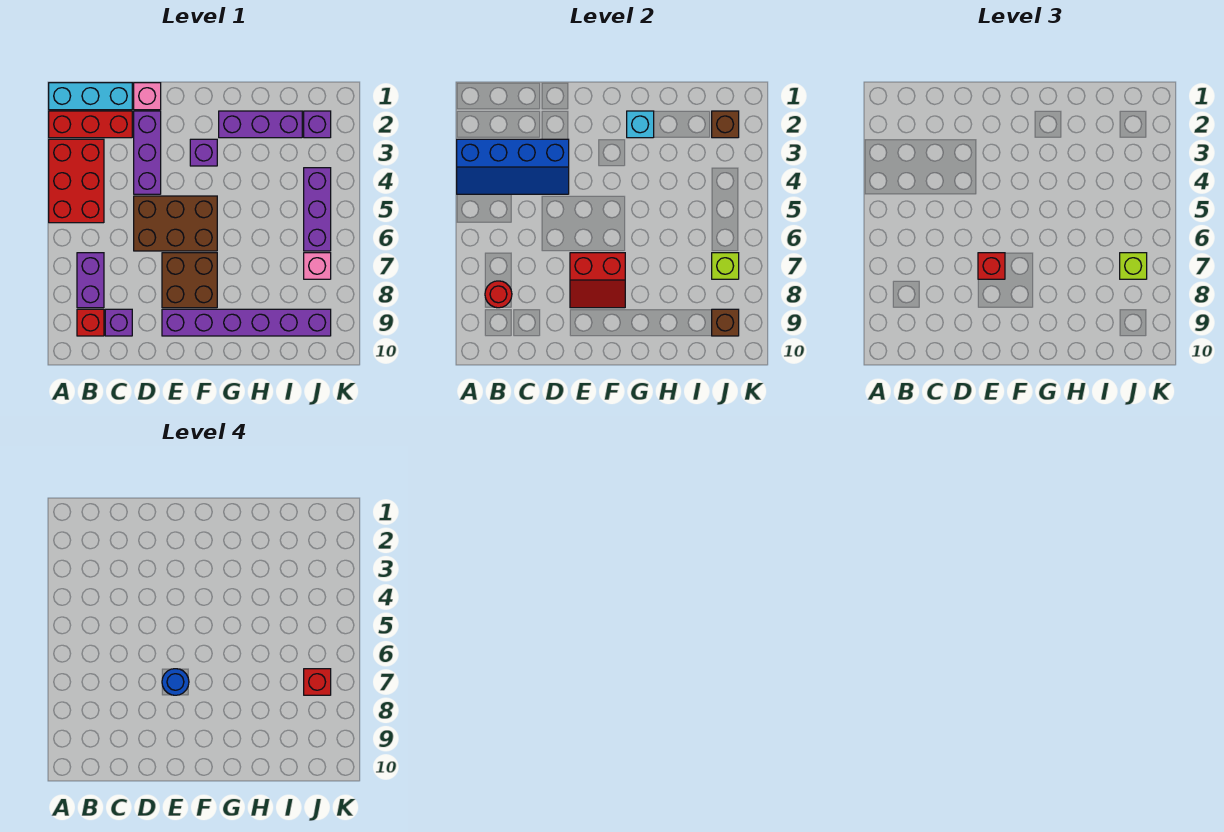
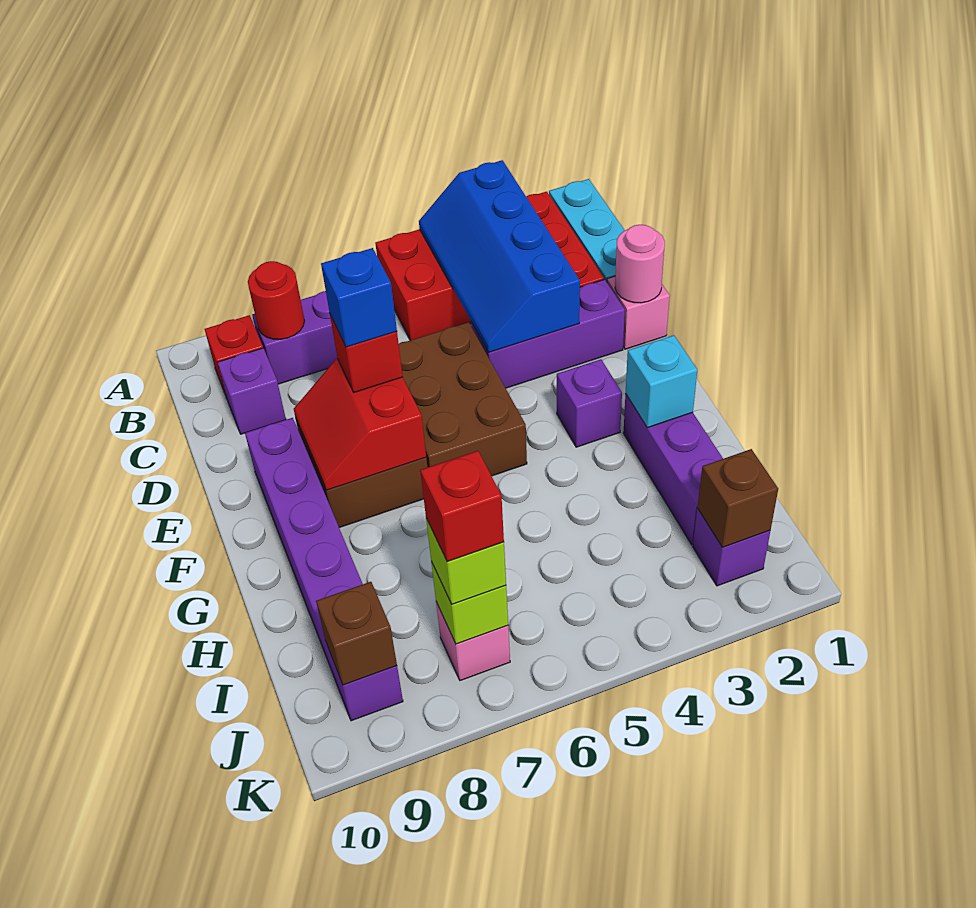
none -> pink 1x1 round brick [615,225,665,303]
blue 1x1 round brick [162,669,189,695] -> blue 1x1 brick [321,248,397,347]
purple 1x3 brick [304,168,331,251] -> none

